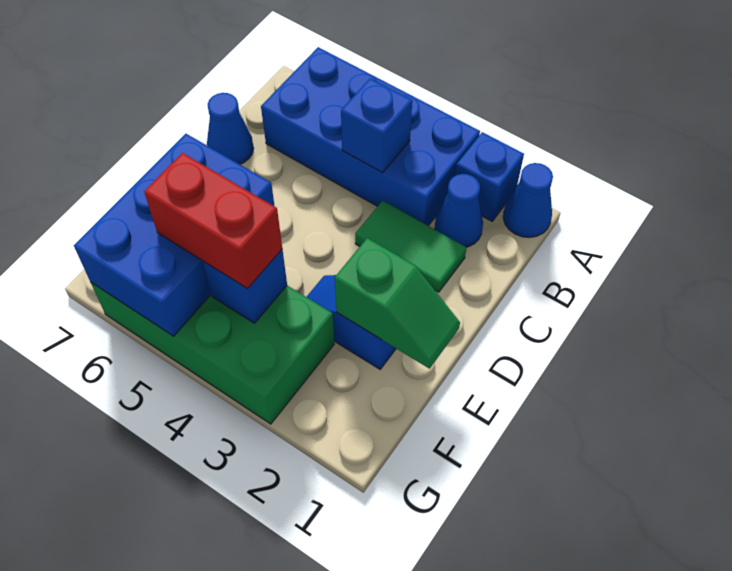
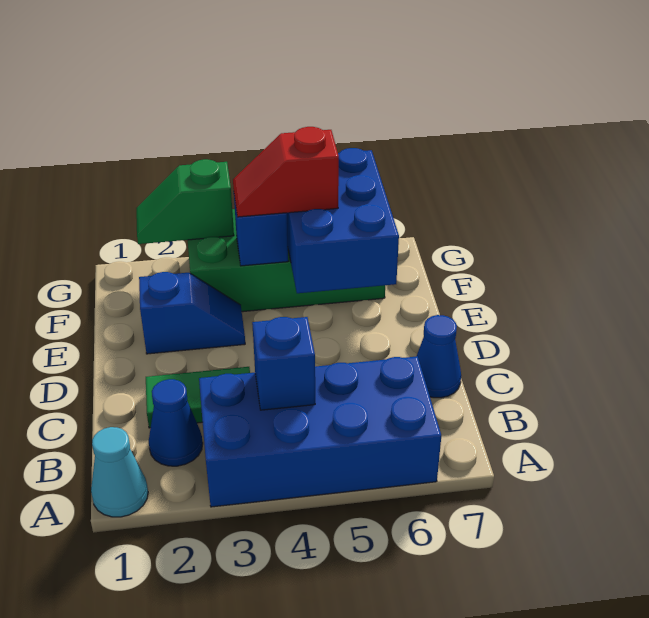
blue 1x1 cone [503,163,553,238] -> cyan 1x1 cone [91,427,148,517]
blue 1x1 brick [455,132,524,221] -> none
green 1x2 slope [335,238,460,369] -> green 1x2 slope moved to [136,159,234,244]
red 1x2 brick [144,153,282,288] -> red 1x2 slope [233,127,339,217]

